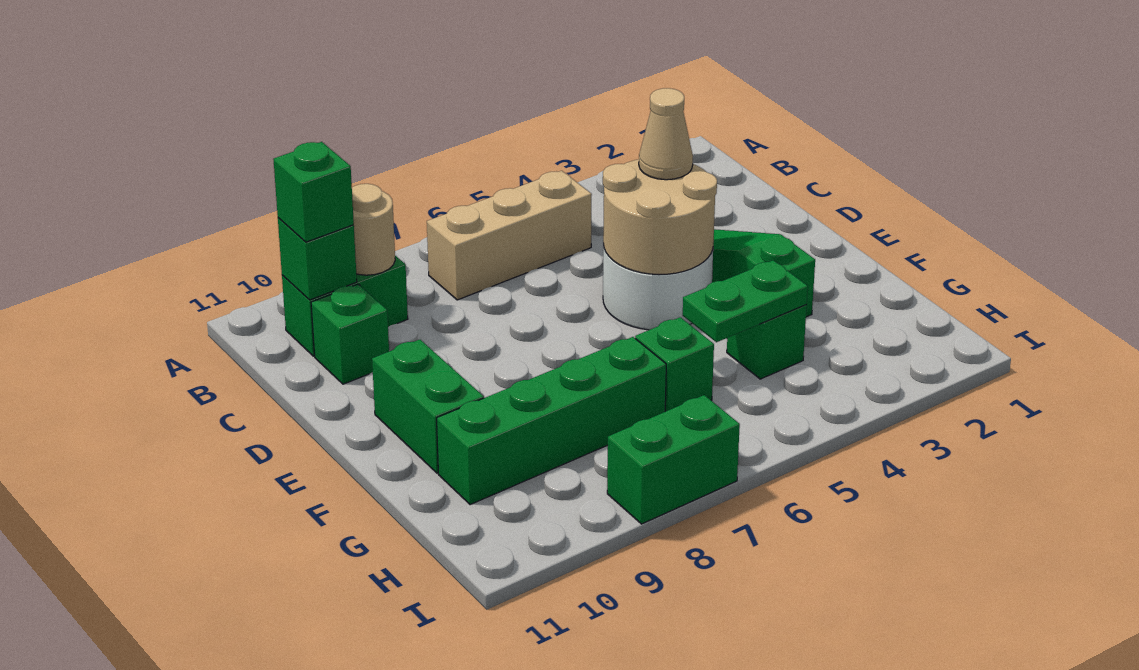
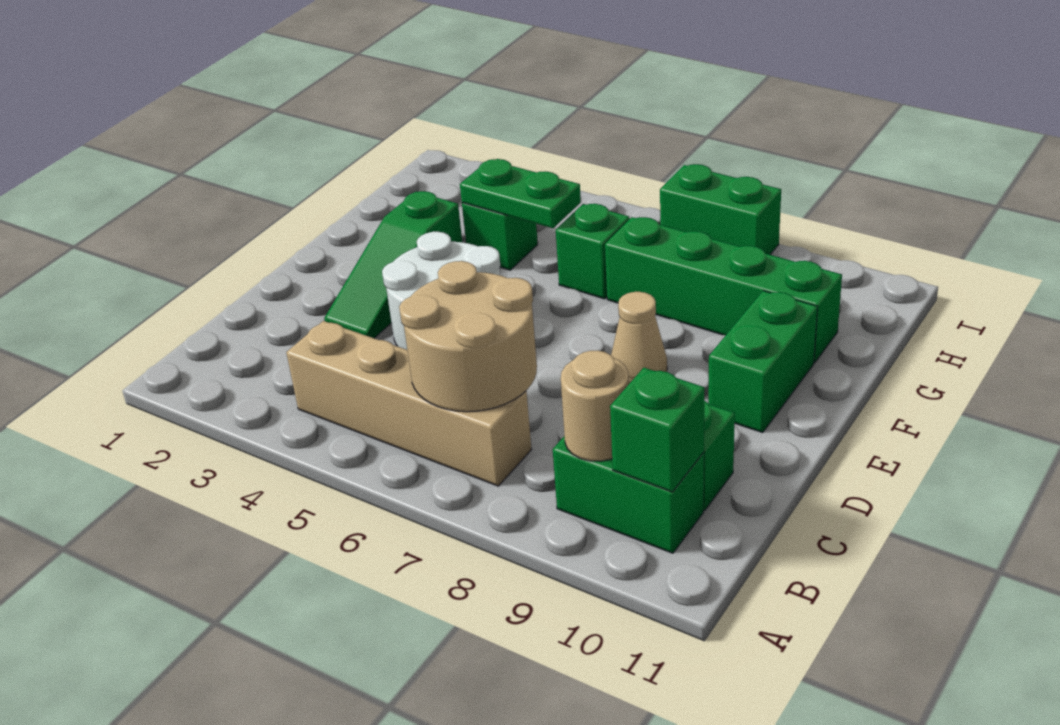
tan 1x3 brick [427,171,592,300] -> tan 1x4 brick [286,321,532,486]
green 1x1 brick [273,142,354,242] -> none
tan 2x2 round brick [603,159,717,275] -> tan 2x2 round brick moved to [399,261,537,412]
tan 1x1 cone [639,88,693,180] -> tan 1x1 cone moved to [611,292,667,384]

